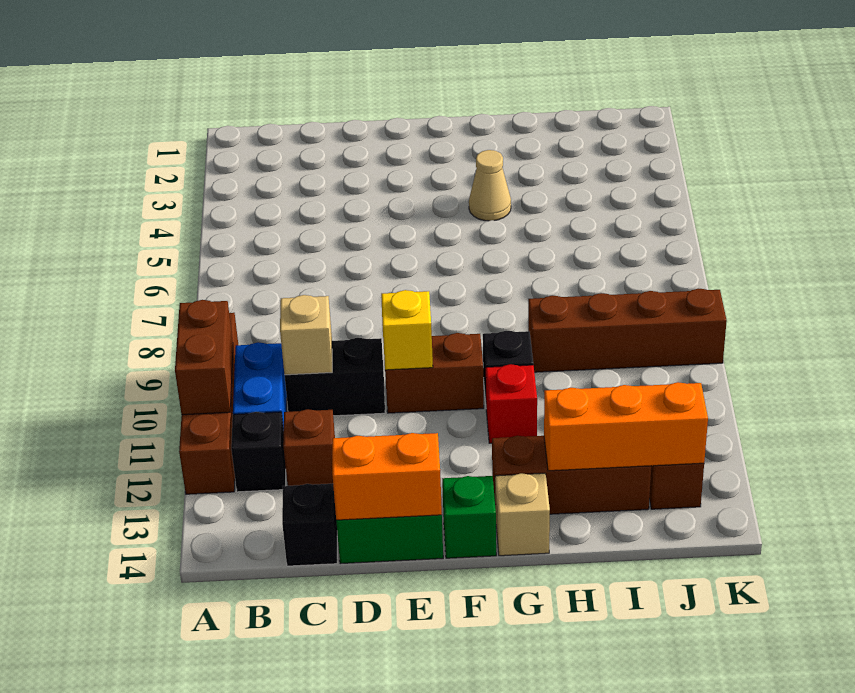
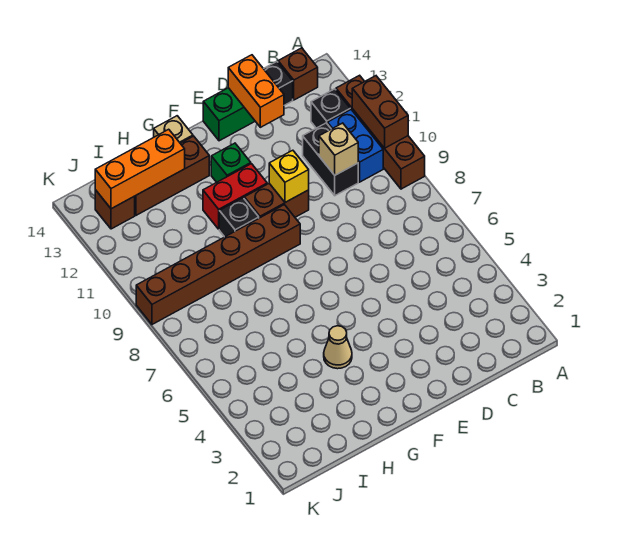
black 1x2 brick [285,338,385,416] -> black 1x2 brick turned to [303,123,358,196]
brown 1x1 brick [283,409,335,486] -> brown 1x1 brick moved to [278,48,318,100]
orange 1x2 brick [332,433,442,520] -> orange 1x2 brick turned to [228,55,284,127]
green 1x1 brick [442,476,496,558] -> green 1x1 brick moved to [211,143,251,182]
red 1x1 brick [486,364,537,443] -> red 1x2 brick [203,164,267,229]
brown 1x4 brick [528,289,727,372] -> brown 1x6 brick [136,205,300,324]

